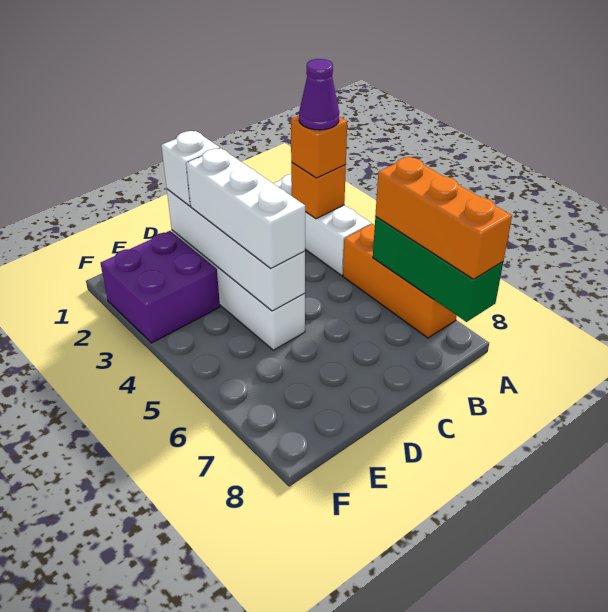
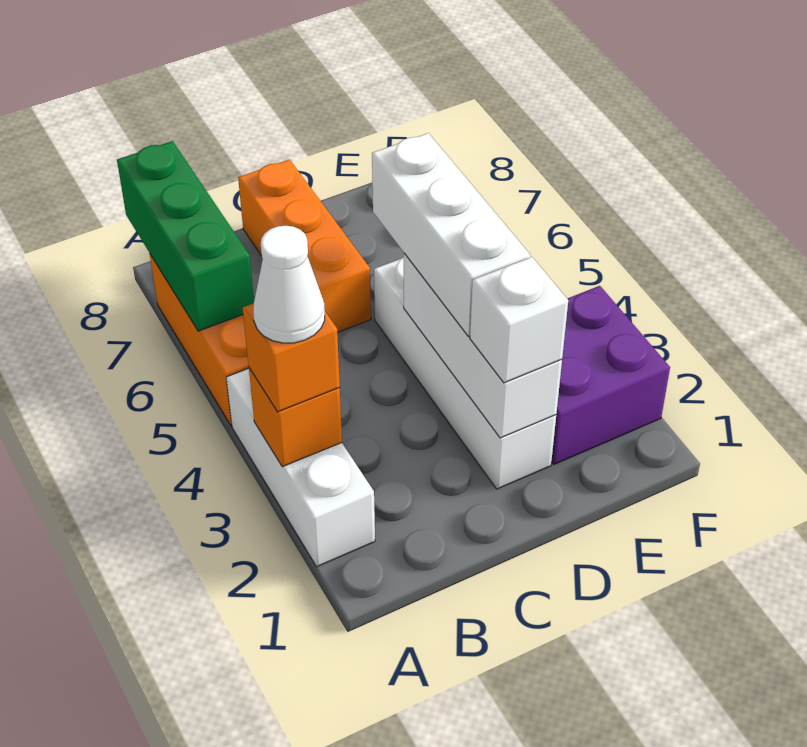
purple 1x1 cone [299,59,339,130] -> white 1x1 cone [253,226,325,343]
orange 1x3 brick [375,157,512,279] -> orange 1x3 brick moved to [238,159,371,333]
white 1x4 brick [167,189,305,311] -> white 1x3 brick [404,253,562,438]

